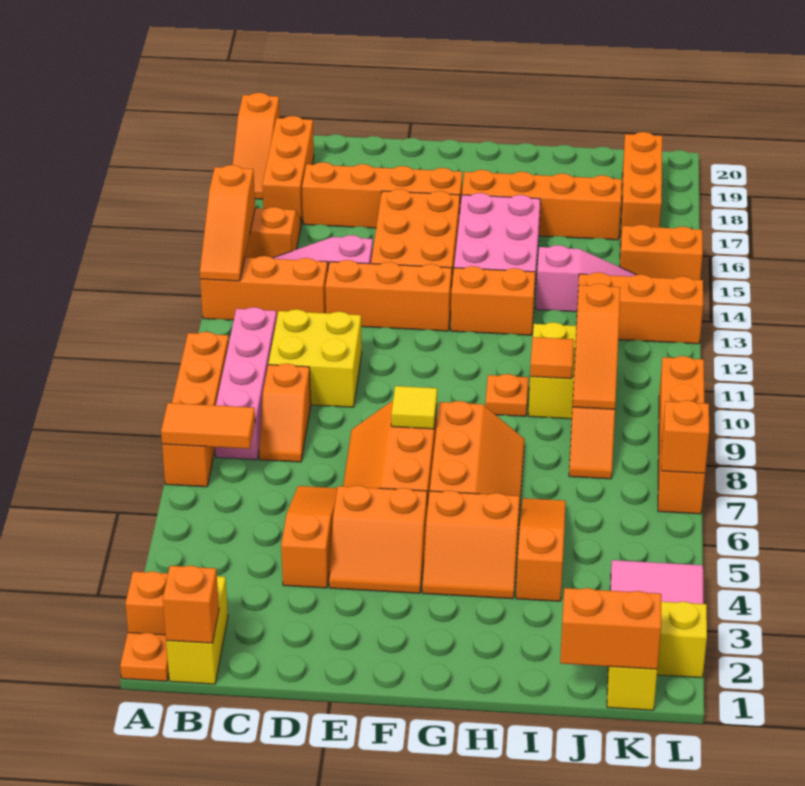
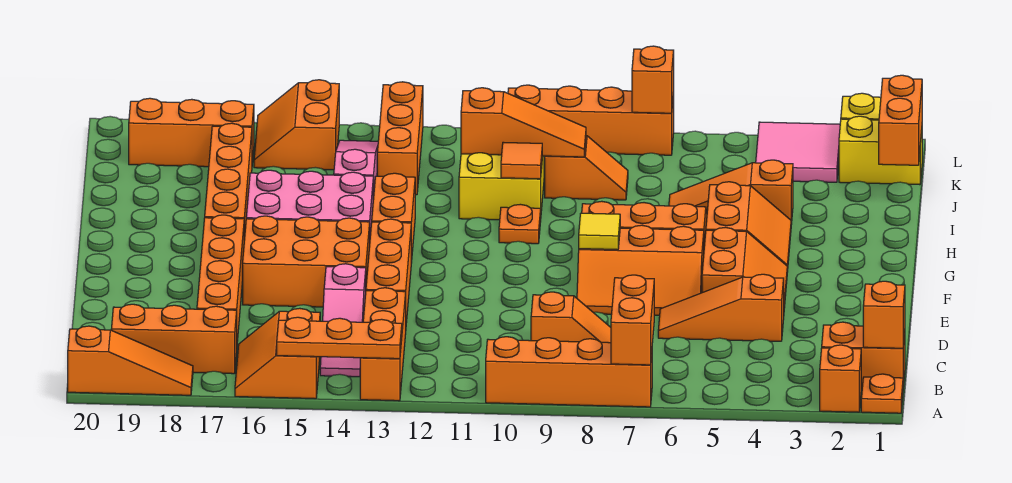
orange 1x2 tile [161,403,255,449] -> orange 1x2 brick [611,275,654,365]
orange 1x3 slope [200,165,255,281] -> orange 1x3 plate [277,317,402,359]
yellow 1x2 brick [166,576,228,684] -> orange 1x2 brick [822,322,905,389]
pink 1x4 brick [215,307,277,460] -> none
yellow 2x2 brick [268,309,362,407] -> none

